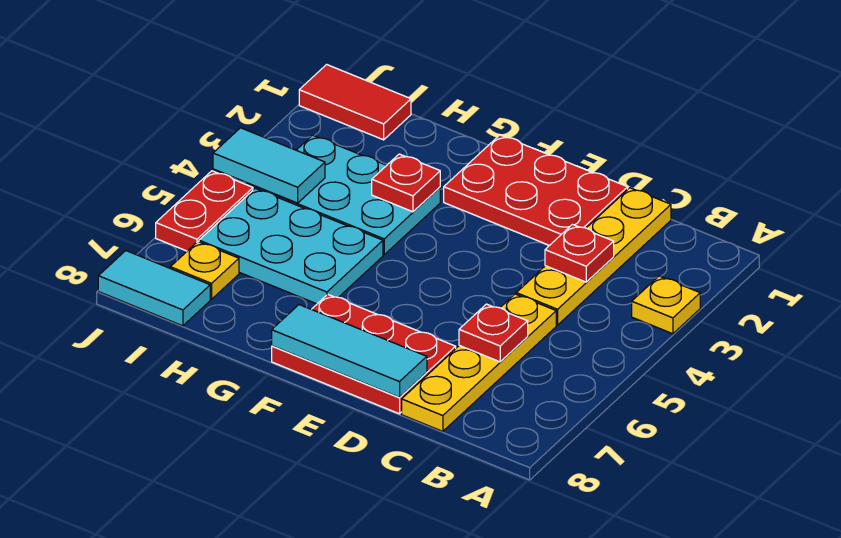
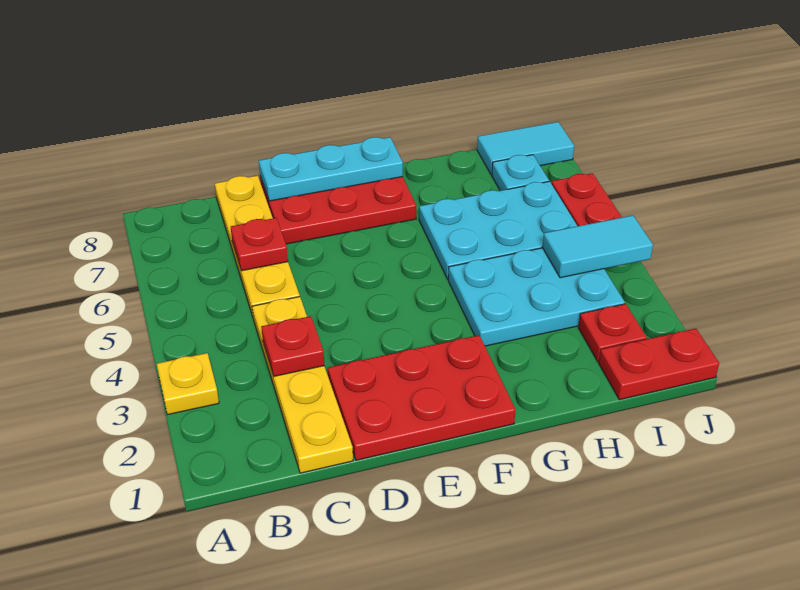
cyan 1x3 tile [272,305,427,397] -> cyan 1x3 plate [259,137,403,201]
red 1x1 plate [372,154,440,212] -> red 1x1 plate moved to [578,304,647,362]
red 1x2 tile [299,65,411,140] -> red 1x2 plate [599,328,719,400]
yellow 1x1 plate [170,242,239,299] -> cyan 1x1 plate [492,155,549,191]

